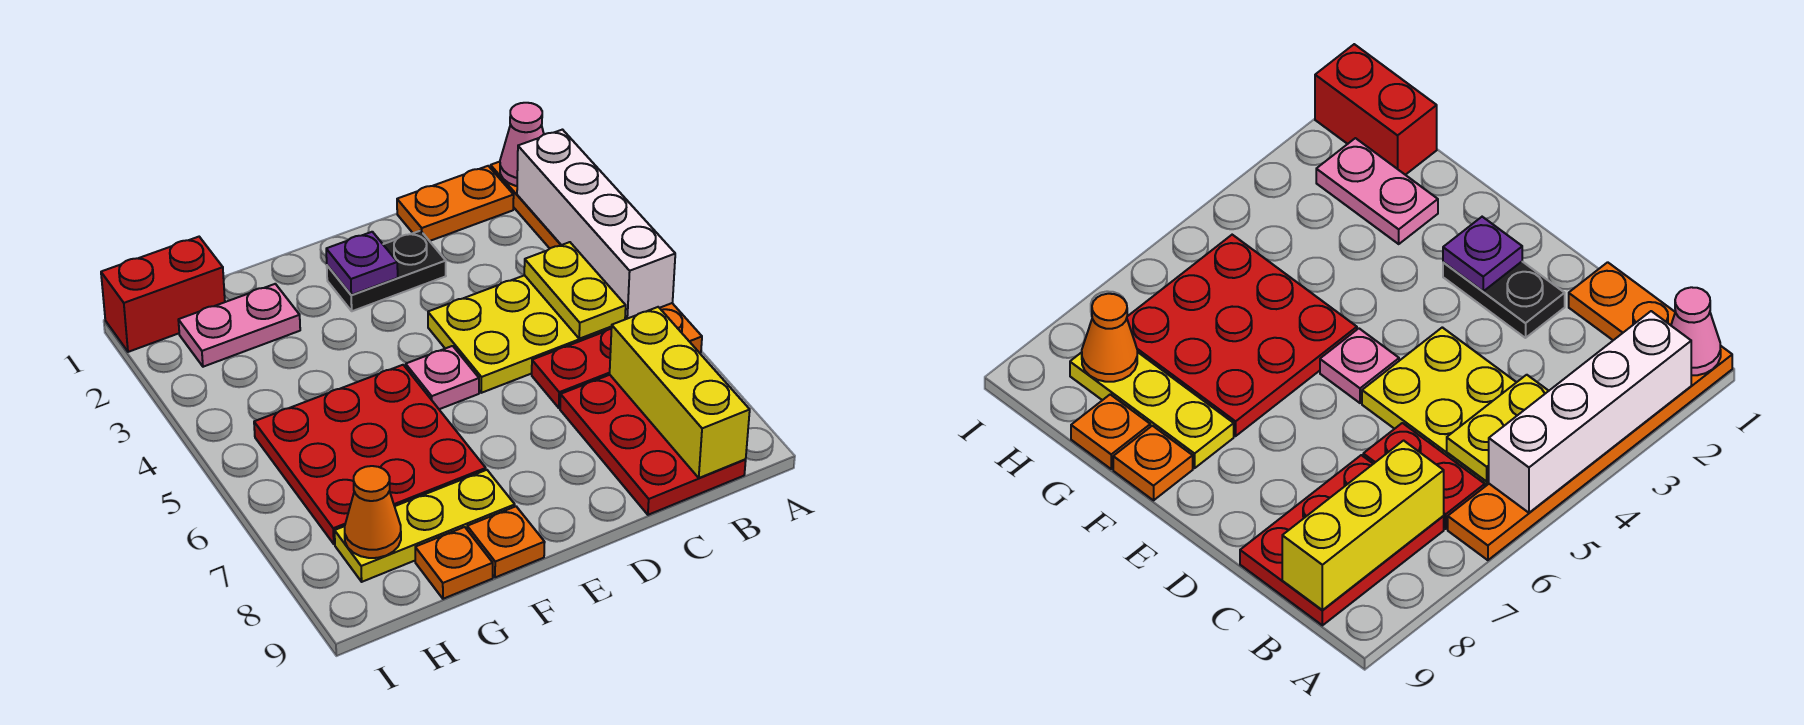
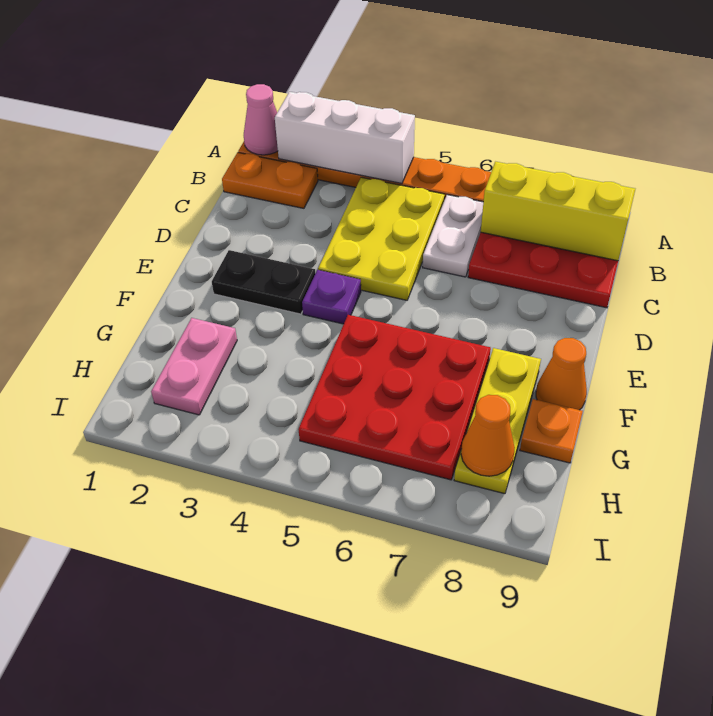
white 1x4 brick [517,130,675,319] -> white 1x3 brick [275,92,415,183]
orange 1x2 plate [397,166,514,241] -> orange 1x2 plate turned to [222,152,318,208]
yellow 1x2 plate [524,242,626,339] -> none
red 1x2 plate [532,328,612,408] -> white 1x2 plate [423,195,483,277]
black 1x2 plate [327,231,446,311] -> black 1x2 plate turned to [212,250,315,314]
purple 1x1 plate [326,232,398,295] -> purple 1x1 plate moved to [302,270,361,324]
pink 1x1 plate [406,346,479,409] -> none
orange 1x1 plate [467,506,545,577] -> orange 1x1 cone [536,338,587,410]
red 1x2 brick [101,237,225,352] -> none

